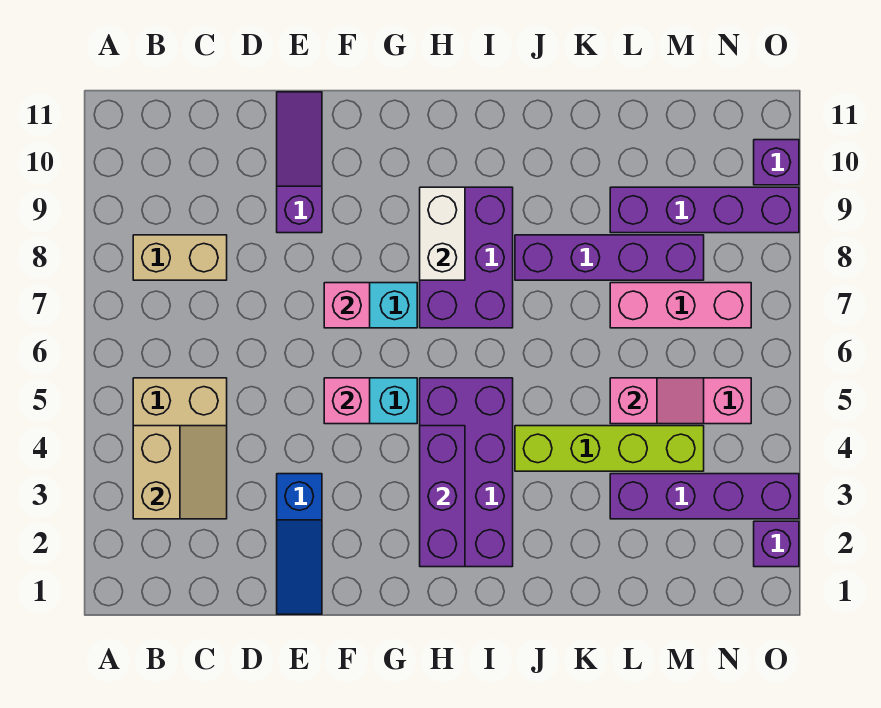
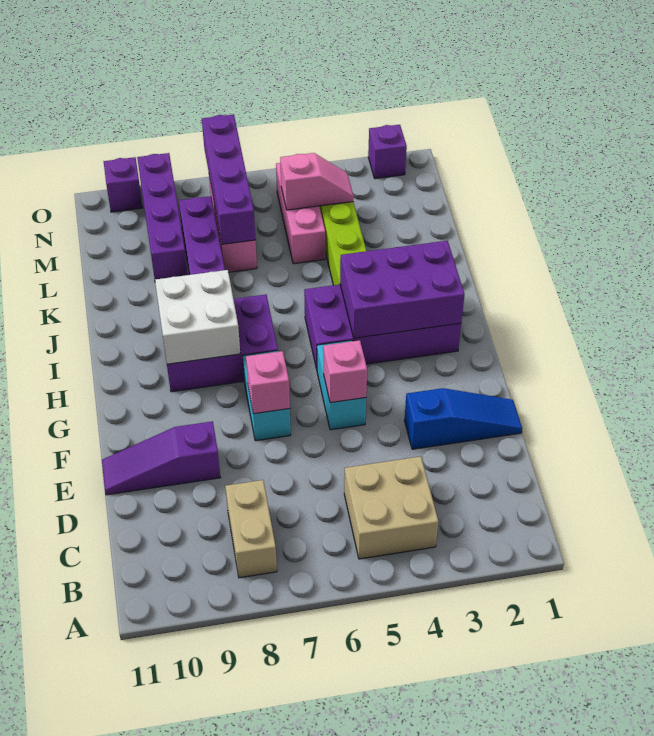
tan 2x2 slope [133,426,227,519] -> none
purple 1x3 brick [420,426,465,567] -> purple 2x3 brick [340,241,465,338]
white 1x2 brick [420,187,465,280] -> white 2x2 brick [155,270,240,364]
purple 1x4 brick [610,474,799,519] -> purple 1x4 brick moved to [202,115,256,244]
pink 1x2 slope [610,378,704,424] -> pink 1x2 slope turned to [280,153,354,210]

